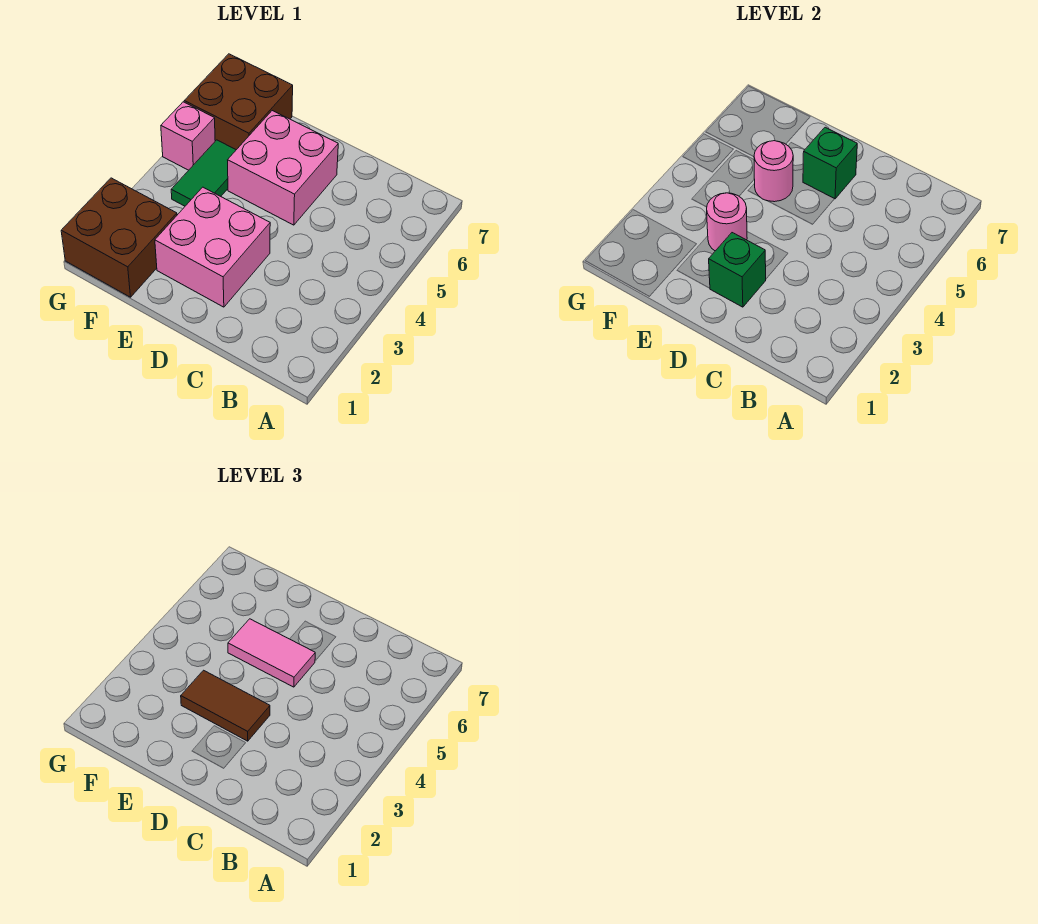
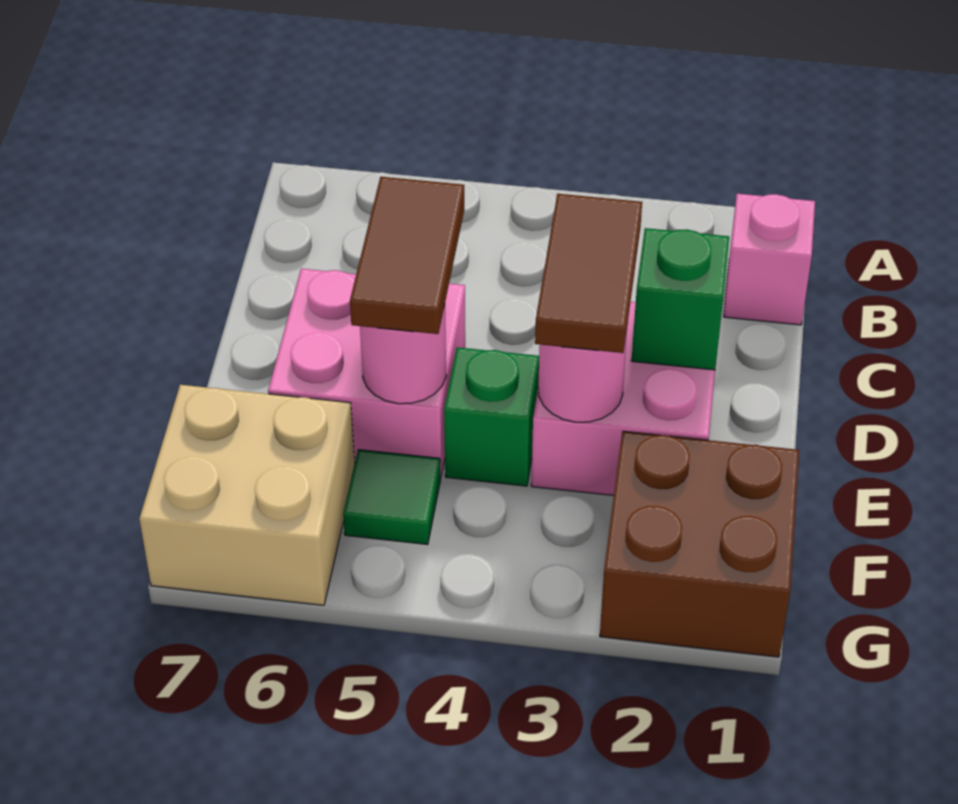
pink 1x2 tile [228,619,315,687] -> brown 1x2 tile [350,177,464,334]
green 1x1 brick [803,127,857,199] -> green 1x1 brick moved to [444,347,539,486]
green 1x2 tile [171,140,236,206] -> green 1x1 tile [343,450,441,545]
brown 2x2 brick [184,54,293,150] -> tan 2x2 brick [139,385,355,605]
pink 1x1 brick [161,102,215,170] -> pink 1x1 brick moved to [724,194,815,325]

